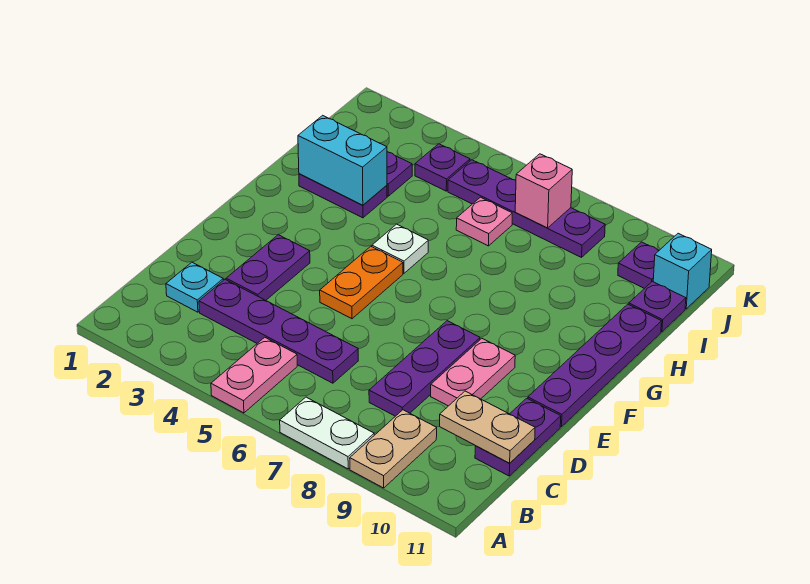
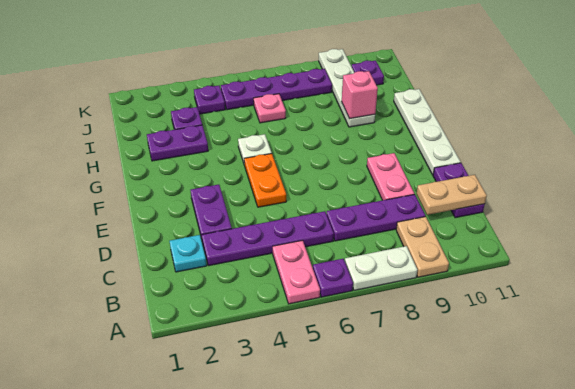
purple 1x3 plate [369,321,480,416] -> purple 1x3 plate turned to [326,194,425,241]
purple 1x4 plate [528,304,661,427] -> white 1x4 plate [394,89,461,175]
cyan 1x2 brick [298,115,387,205] -> none
none -> white 1x4 plate [319,49,375,127]
purple 1x1 plate [629,281,686,332] -> purple 1x1 plate moved to [313,259,353,297]
pink 1x1 brick [515,154,572,228] -> pink 1x1 brick moved to [342,71,378,119]
cyan 1x1 brick [653,233,712,309] -> none

